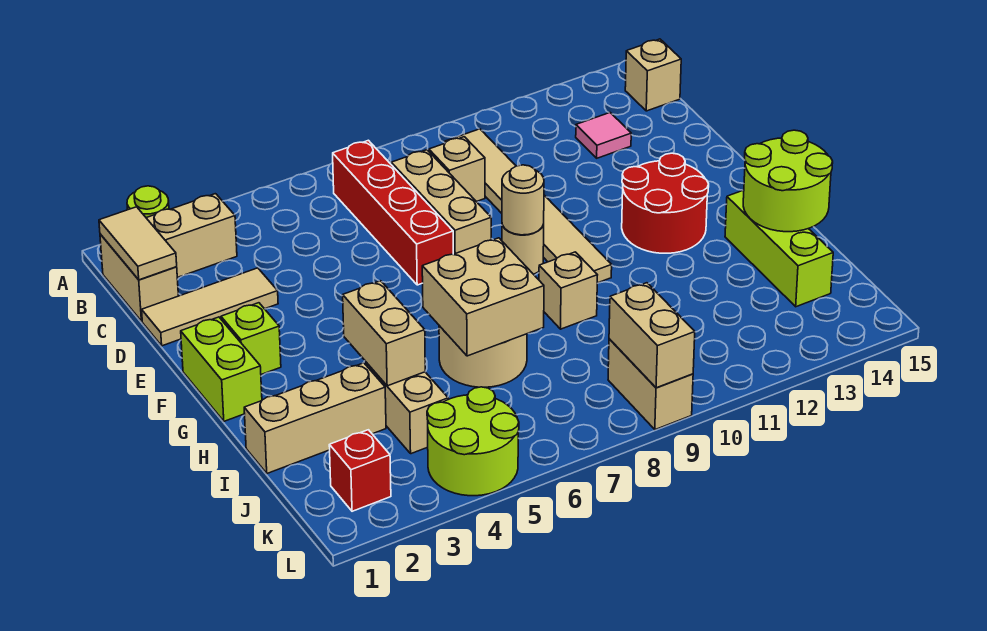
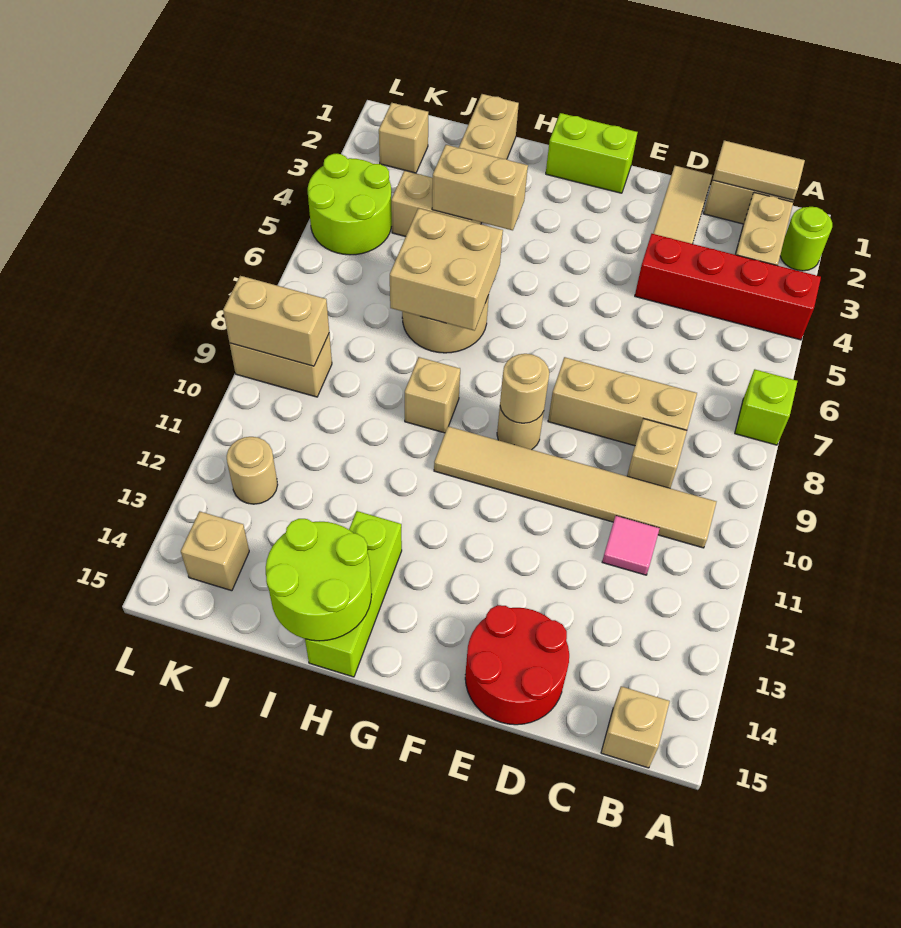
red 1x4 brick [333,140,453,285] -> red 1x4 brick moved to [635,234,821,340]
pink 1x1 tile [576,113,631,158] -> pink 1x1 tile moved to [602,516,660,575]
lime 1x1 brick [221,303,281,374] -> lime 1x1 brick moved to [735,369,798,445]
red 2x2 round brick [622,153,709,253] -> red 2x2 round brick moved to [465,605,569,725]
lime 1x3 brick [725,190,833,307] -> lime 1x3 brick turned to [305,511,402,677]
red 1x1 brick [329,430,391,511] -> tan 1x1 brick [379,103,428,173]
none -> tan 1x1 round brick [227,437,278,504]
none -> tan 1x1 brick [181,511,249,591]

